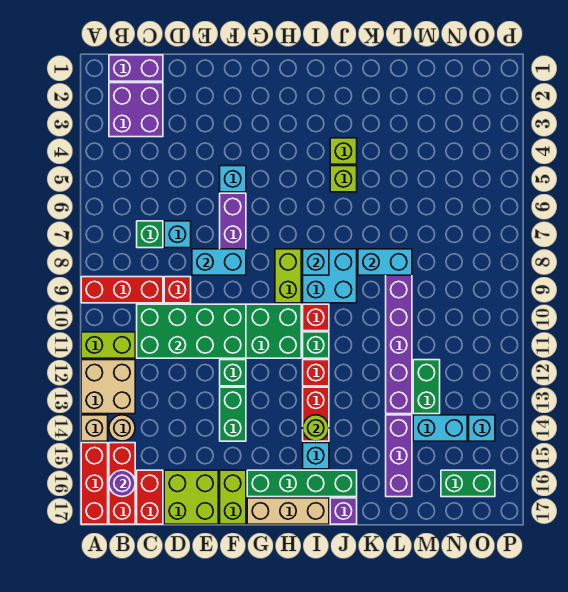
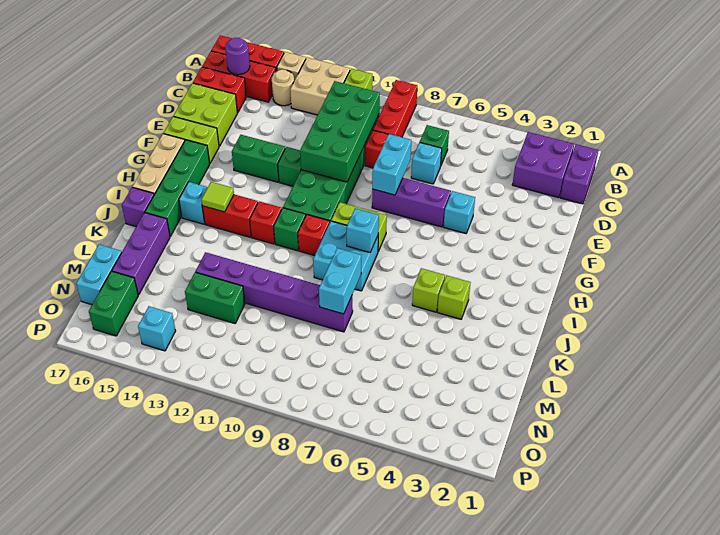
lime 1x1 round brick [303,415,329,441] -> lime 1x1 tile [202,182,234,212]
purple 1x3 brick [386,415,412,497] -> purple 1x3 brick turned to [112,213,170,295]
cyan 1x2 brick [413,415,467,441] -> cyan 1x2 brick moved to [76,244,122,305]

